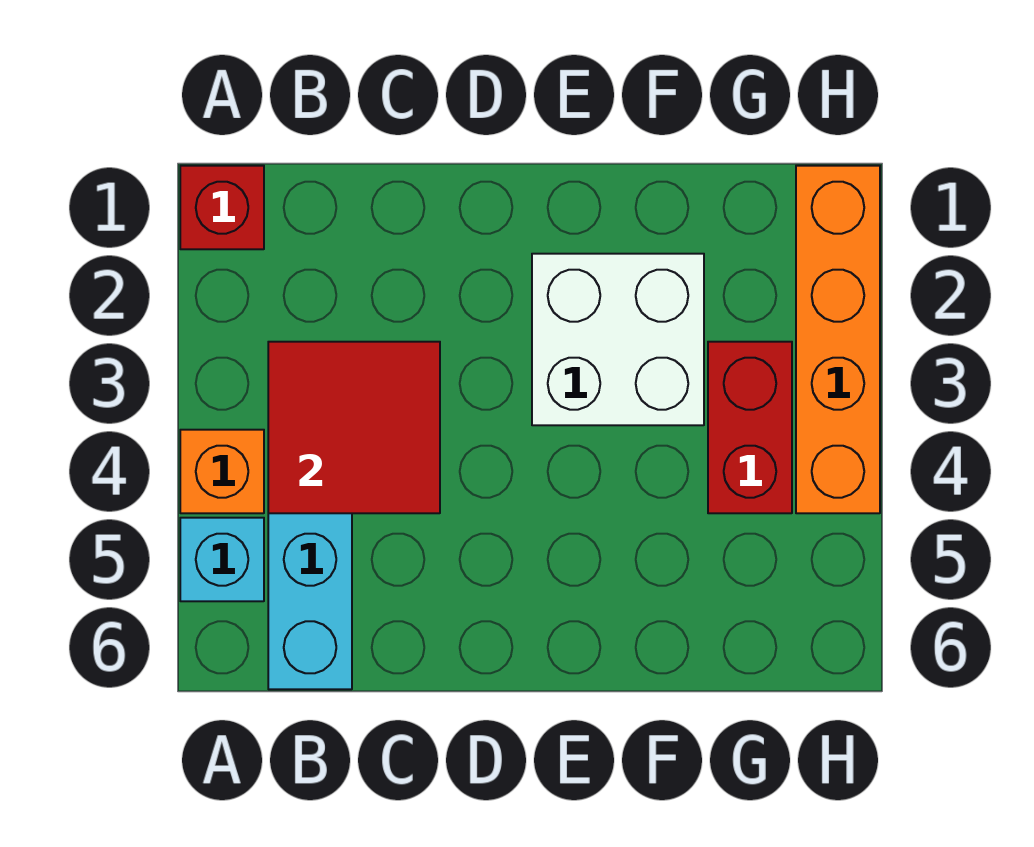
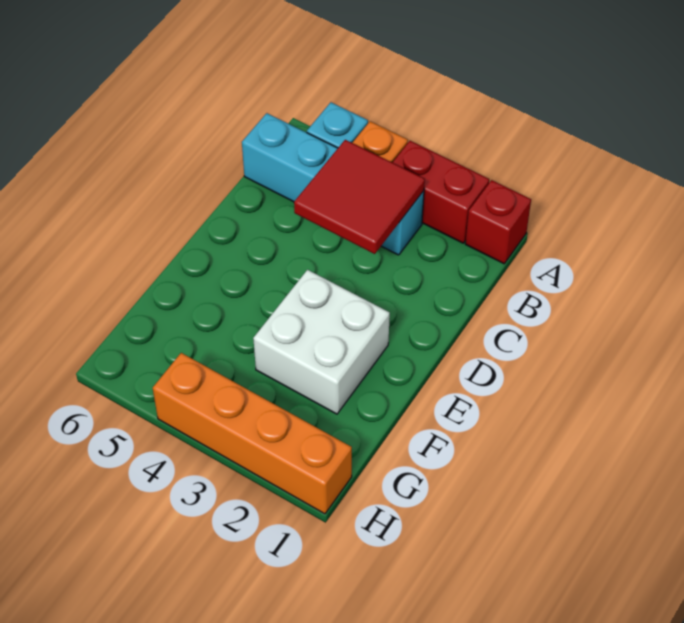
red 1x2 brick [708,342,792,513] -> red 1x2 brick moved to [392,141,489,243]

